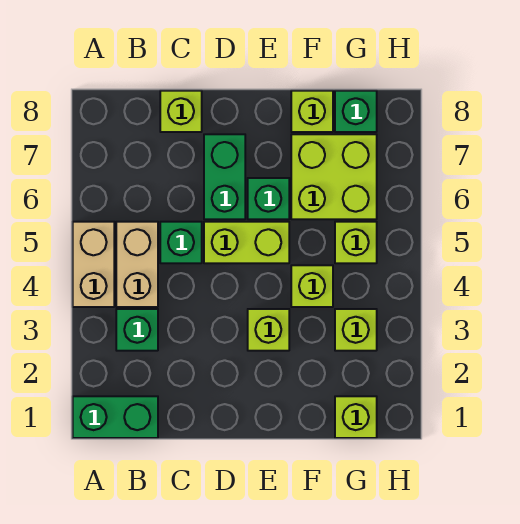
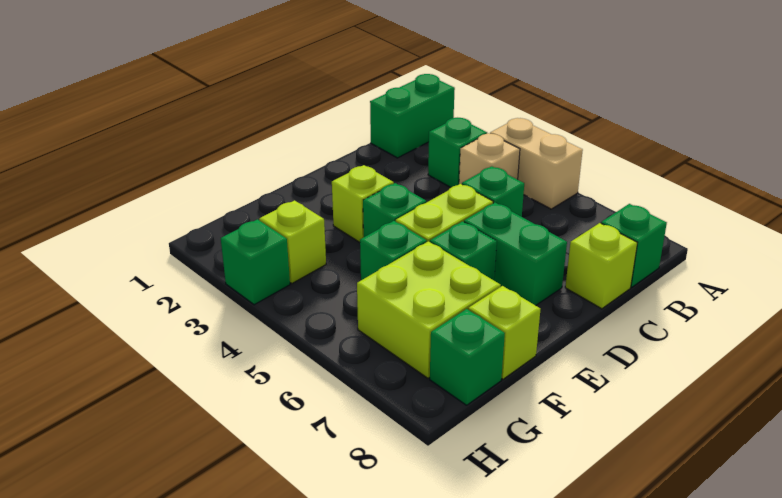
tan 1x2 brick [116,222,158,307] -> tan 1x1 brick [459,133,520,184]
none -> green 1x1 brick [601,204,667,287]
none -> green 1x1 brick [363,183,426,237]
lime 1x1 brick [291,265,333,307] -> none
none -> green 1x1 brick [360,221,427,280]
lime 1x1 brick [335,396,377,438] -> none
lime 1x1 brick [335,222,377,263] -> none
none -> green 1x1 brick [221,219,290,305]

